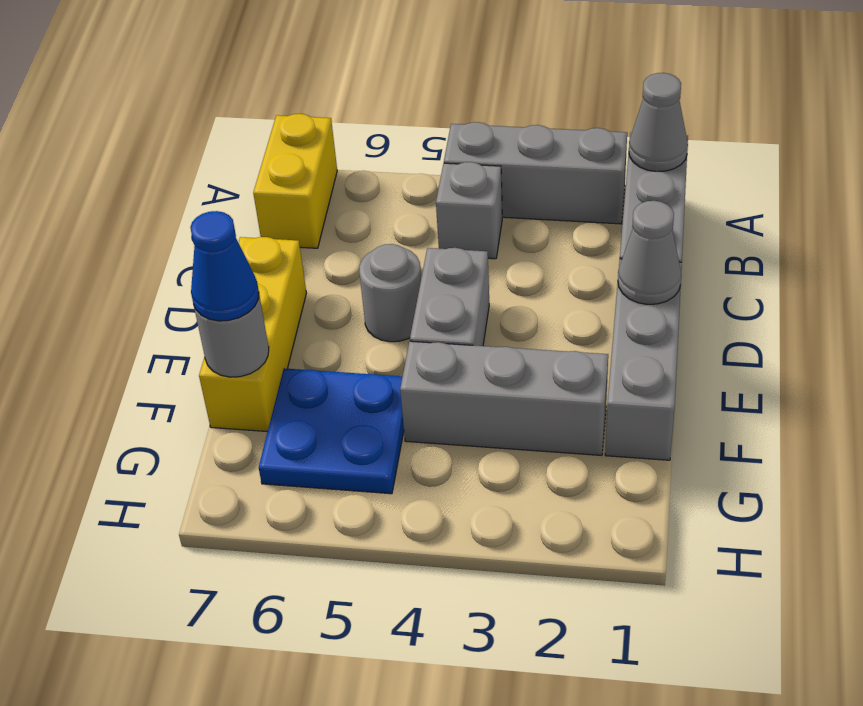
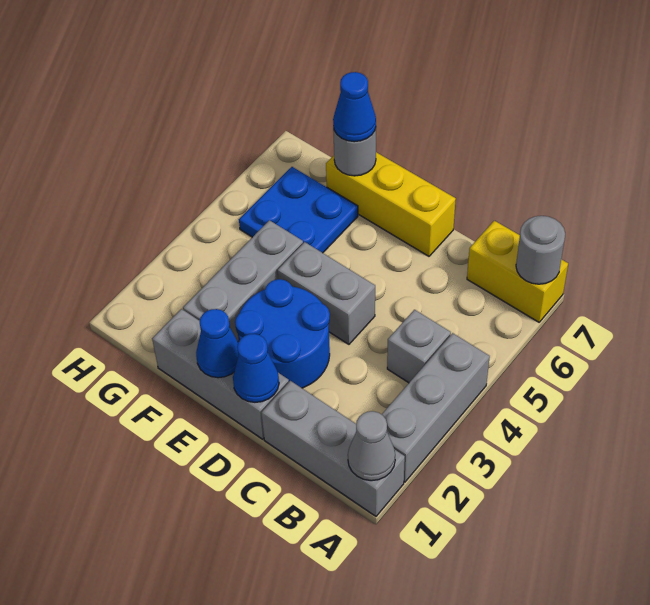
grey 1x1 cone [618,201,682,304] -> blue 1x1 cone [233,334,279,402]
none -> blue 2x2 round brick [235,279,330,388]
grey 1x1 round brick [359,244,421,342] -> grey 1x1 round brick moved to [516,216,565,284]
none -> blue 1x1 cone [196,309,239,378]

